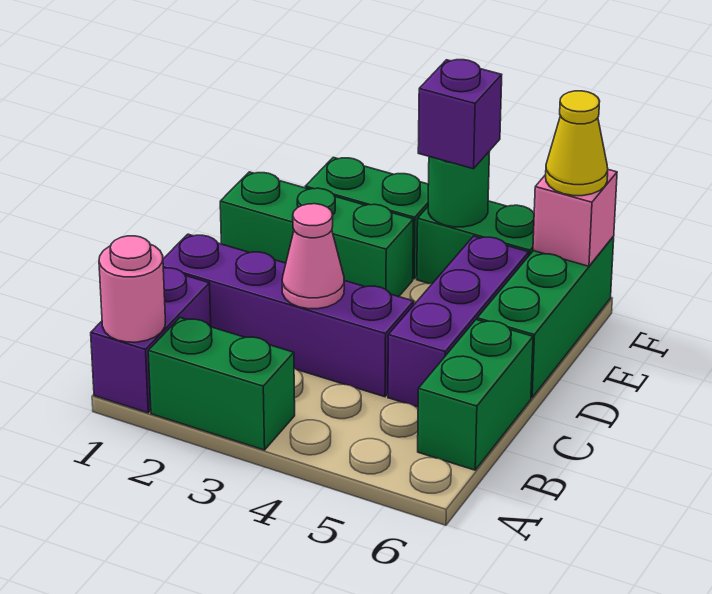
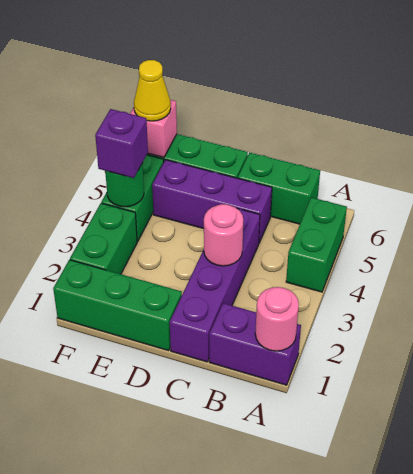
green 1x2 brick [148,318,295,450] -> green 1x2 brick moved to [286,197,347,292]
pink 1x1 cone [282,204,344,309] -> pink 1x1 round brick [204,204,243,266]
green 1x3 brick [220,172,414,297] -> green 1x3 brick turned to [53,260,182,351]

